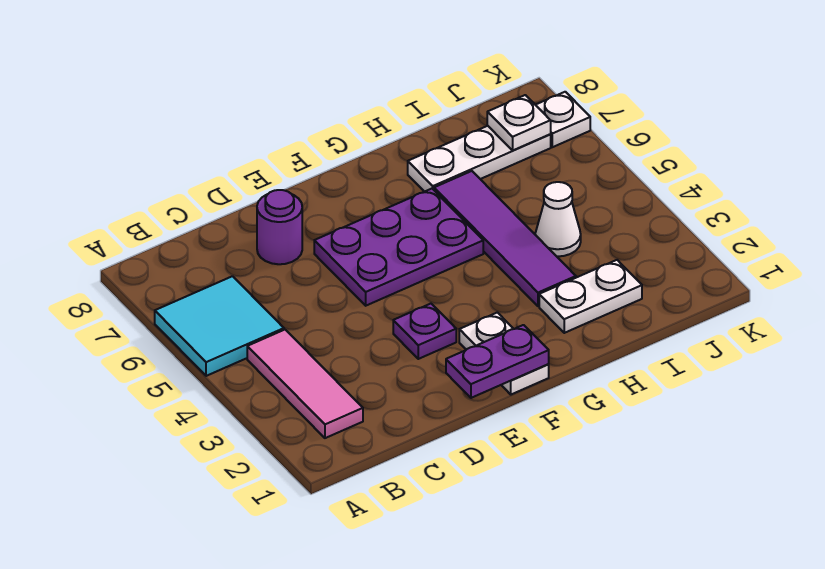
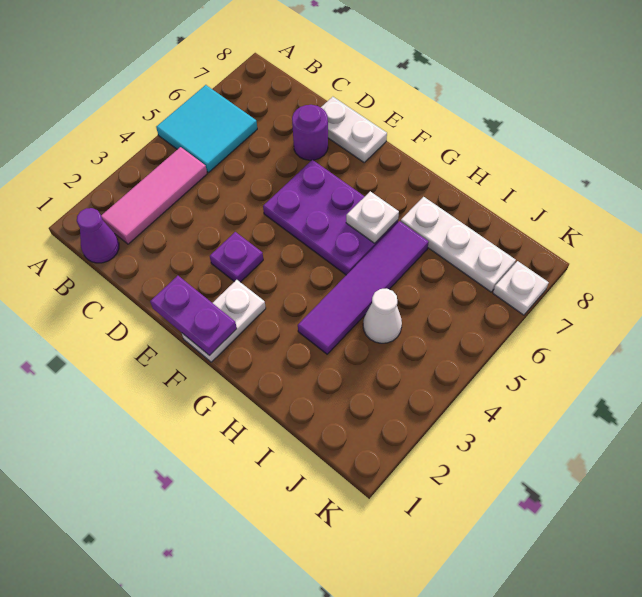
none -> purple 1x1 cone [77,208,119,263]
white 1x2 plate [539,260,642,333] -> white 1x2 plate moved to [321,97,387,162]
white 1x1 plate [487,95,551,150] -> white 1x1 plate moved to [346,191,399,243]

